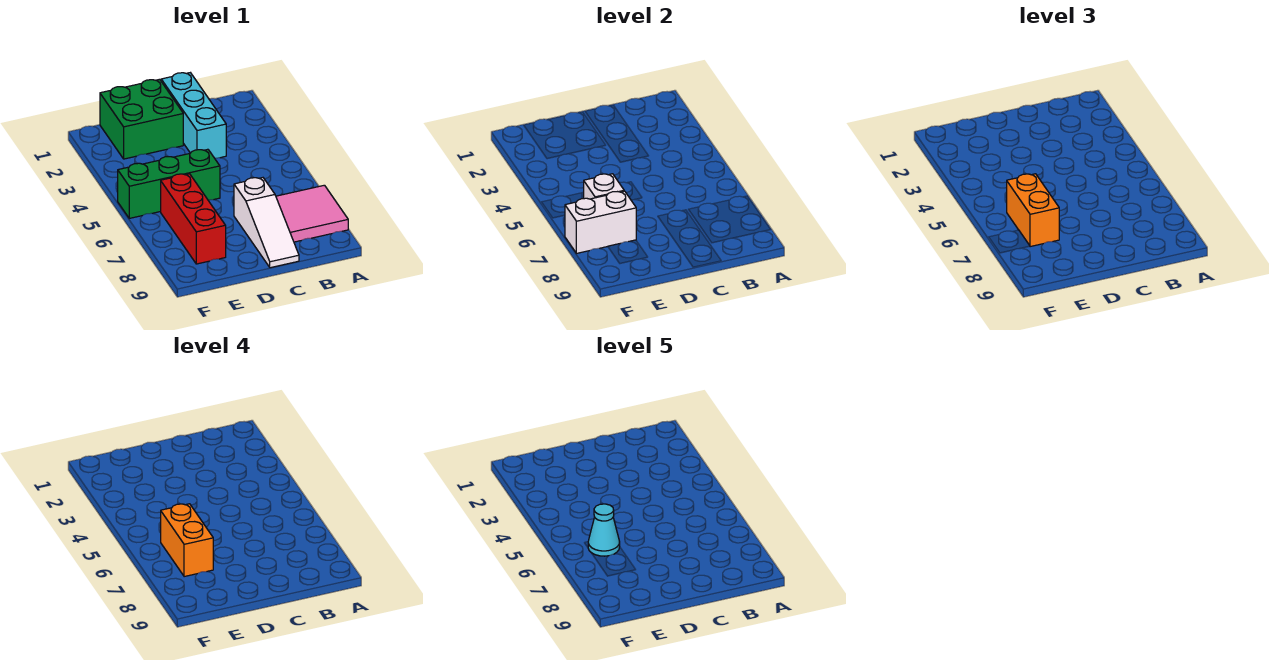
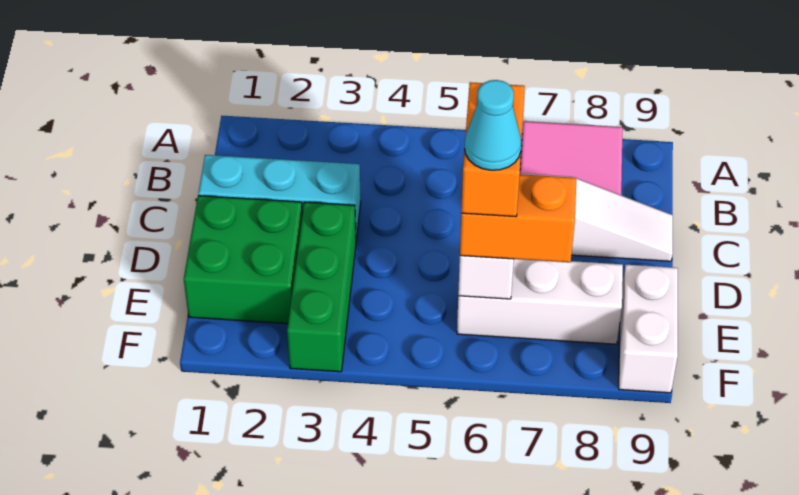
green 1x3 brick [118,149,220,218] -> green 1x3 brick moved to [287,202,356,372]
red 1x3 brick [161,174,226,264] -> white 1x3 brick [457,259,623,344]
orange 1x2 brick [161,504,213,577] -> orange 1x2 brick turned to [461,82,525,217]
white 1x2 brick [565,191,636,253] -> white 1x2 brick moved to [619,265,678,393]

